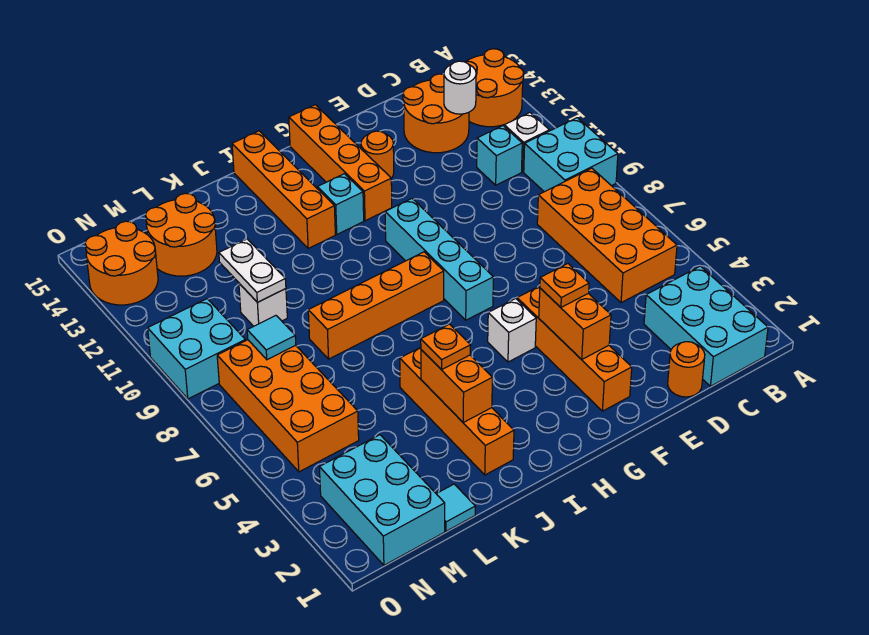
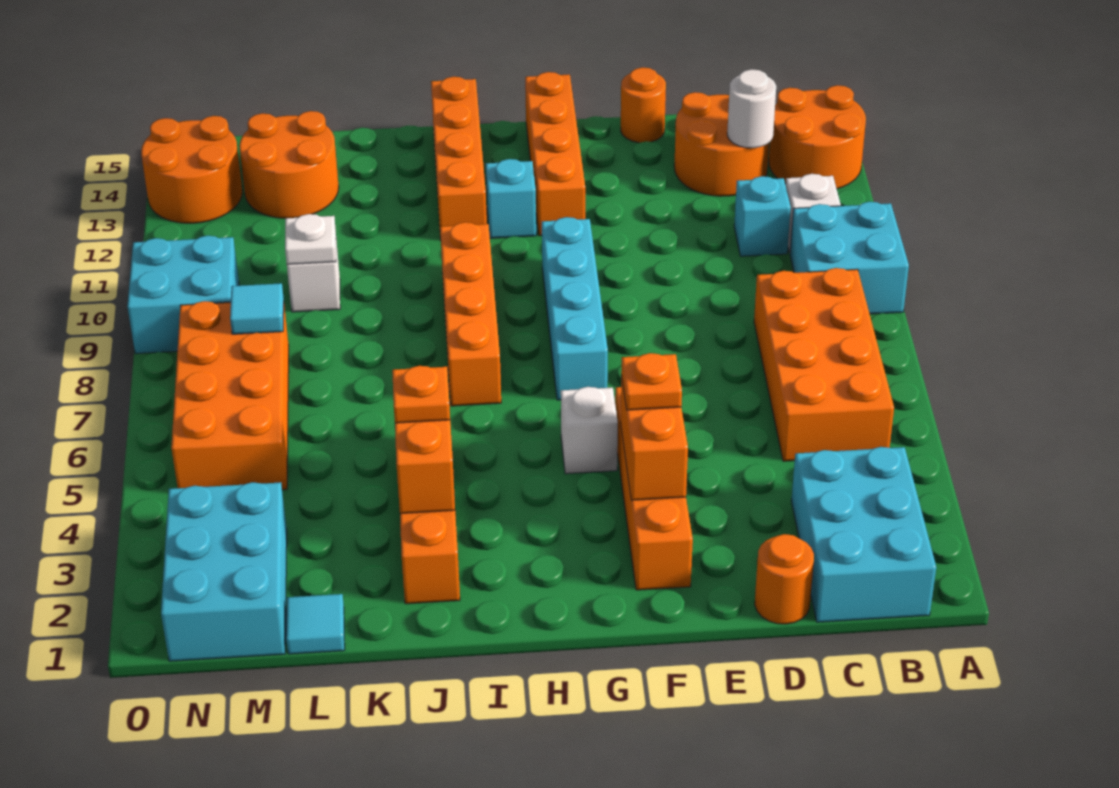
orange 1x1 round brick [361,131,394,178] -> orange 1x1 round brick moved to [621,67,666,143]
orange 1x4 brick [308,252,444,359] -> orange 1x4 brick turned to [440,222,501,406]
white 1x2 plate [219,239,286,302] -> white 1x1 plate [285,214,336,264]

